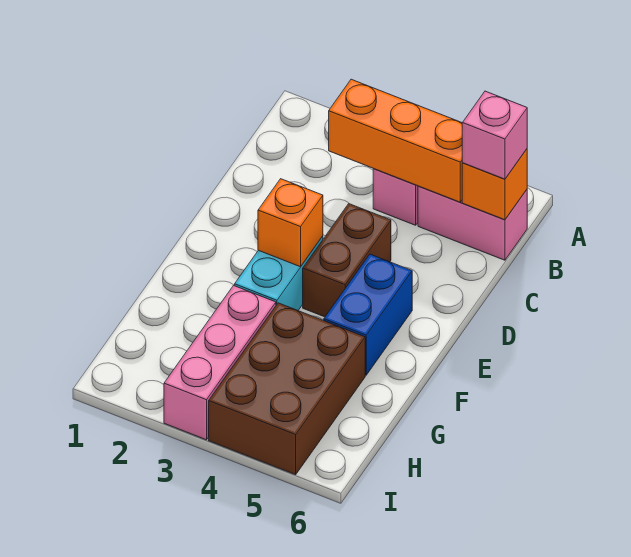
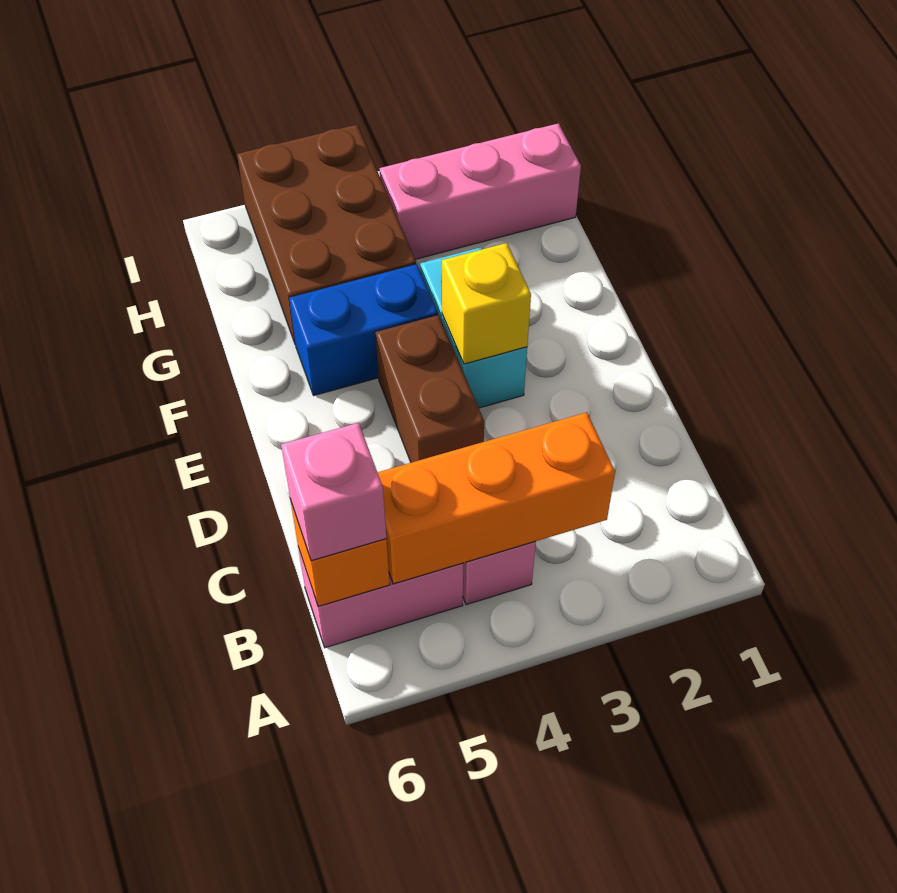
orange 1x1 brick [258,179,323,267] -> yellow 1x1 brick [442,243,531,364]
blue 1x2 brick [324,254,412,375] -> blue 1x2 brick turned to [289,264,438,395]
pink 1x3 brick [164,286,276,440] -> pink 1x3 brick turned to [380,123,581,259]

